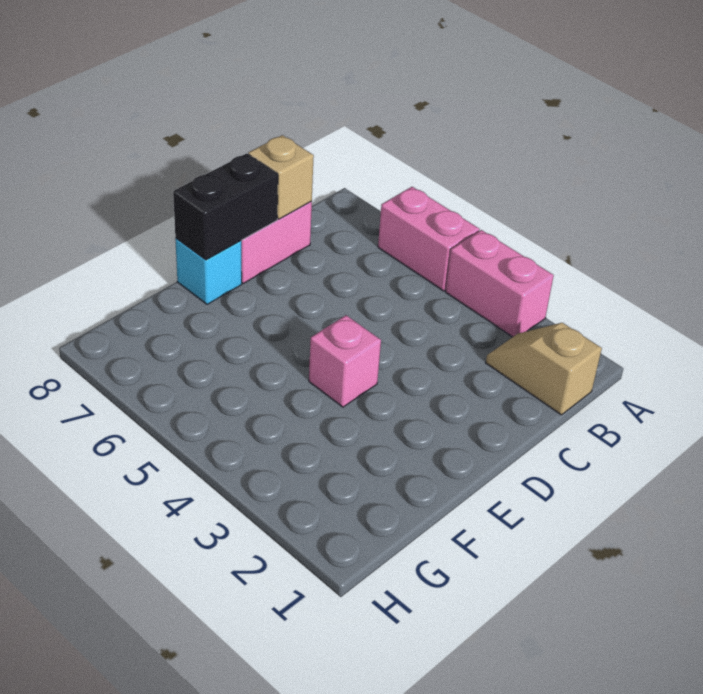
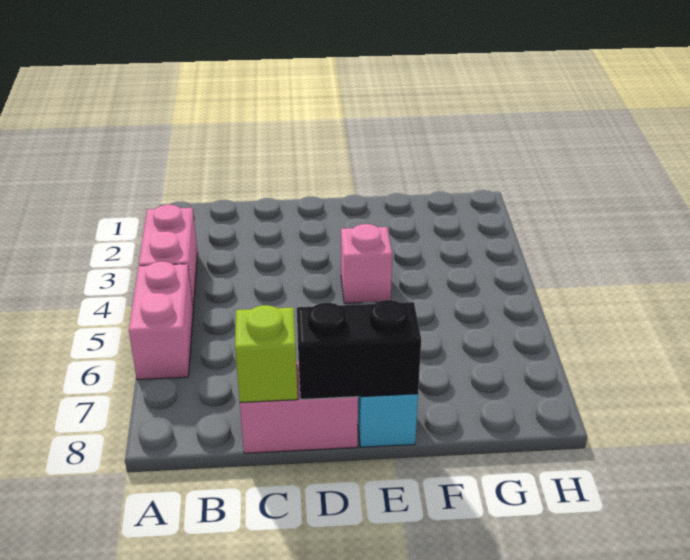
tan 1x2 slope [486,323,602,415] -> none
tan 1x1 brick [248,135,314,219] -> lime 1x1 brick [235,305,298,402]

